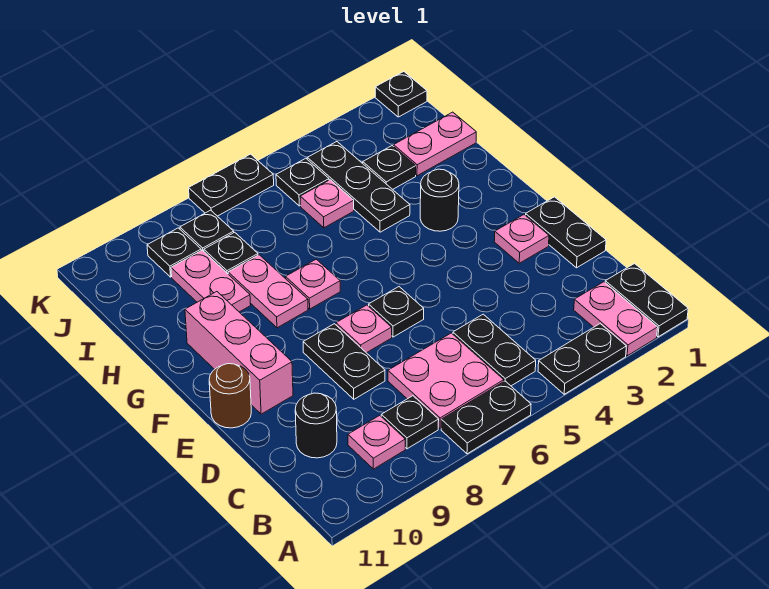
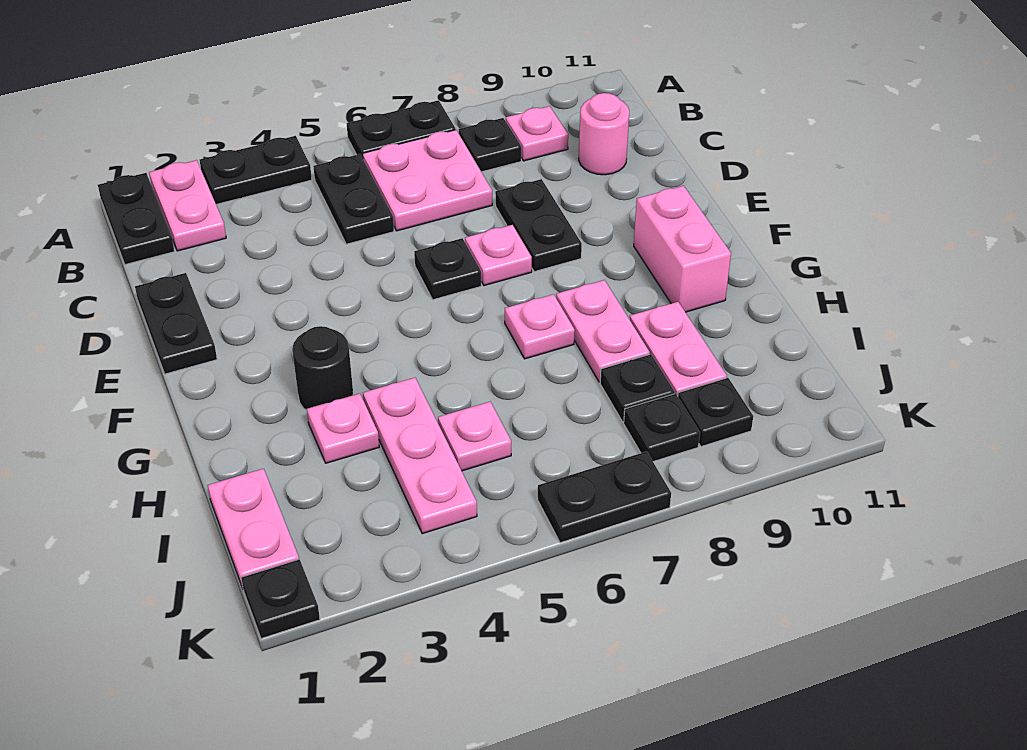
black 1x1 round brick [295,393,337,458] -> pink 1x1 round brick [579,93,629,175]
pink 1x1 plate [494,215,549,263] -> pink 1x1 plate moved to [307,394,379,463]
pink 1x3 brick [185,292,293,414] -> pink 1x2 brick [634,186,731,312]
brown 1x1 round brick [209,364,251,428] -> none
black 1x3 plate [307,142,410,232] -> pink 1x3 plate [363,378,477,534]
pink 1x2 plate [394,112,476,176] -> pink 1x2 plate turned to [208,469,299,588]
black 1x1 plate [363,146,416,189] -> none
black 1x1 plate [276,158,329,206] -> none

